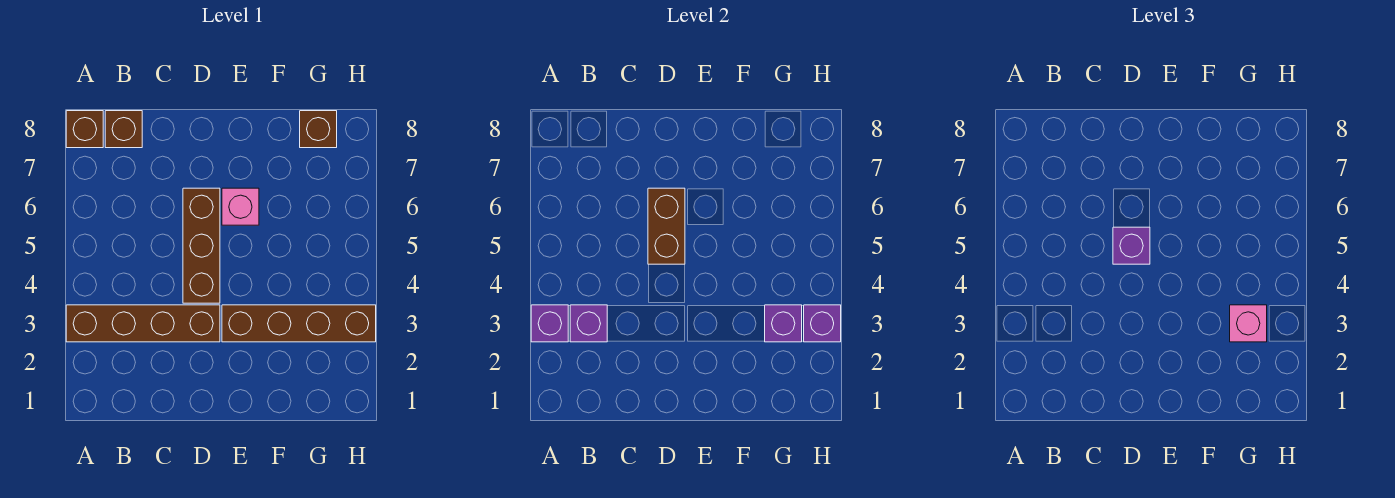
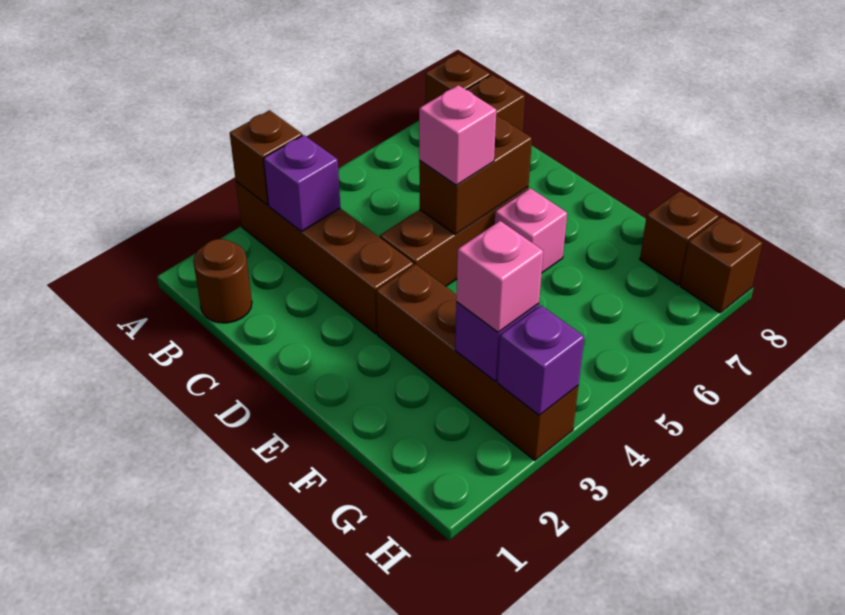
purple 1x1 brick [531,305,568,342] -> brown 1x1 brick [230,110,302,205]
none -> brown 1x1 round brick [193,239,252,323]
purple 1x1 brick [1113,227,1150,264] -> pink 1x1 brick [419,85,496,185]
none -> brown 1x1 brick [680,217,762,313]

